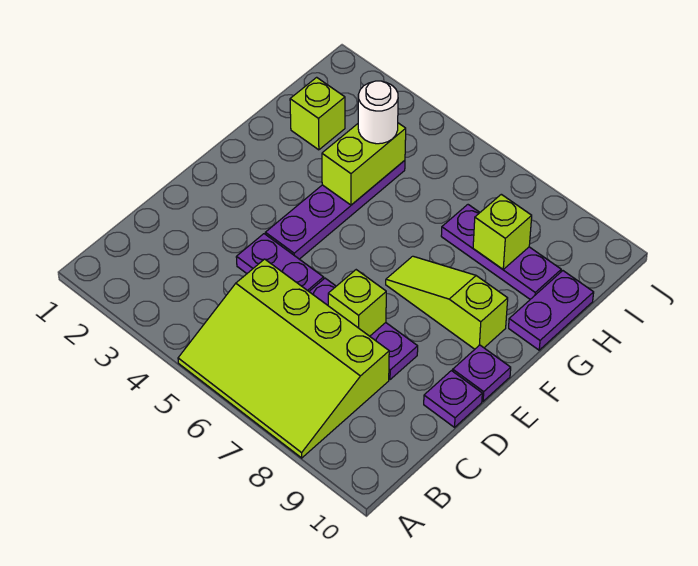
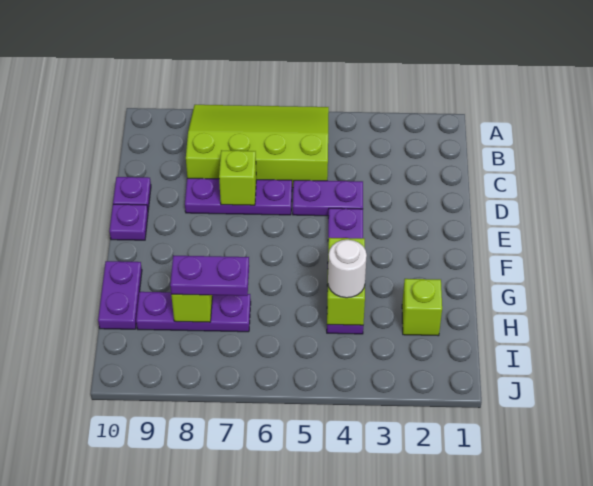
lime 1x3 slope [386,256,508,349] -> none
none -> purple 1x2 plate [170,256,249,296]

